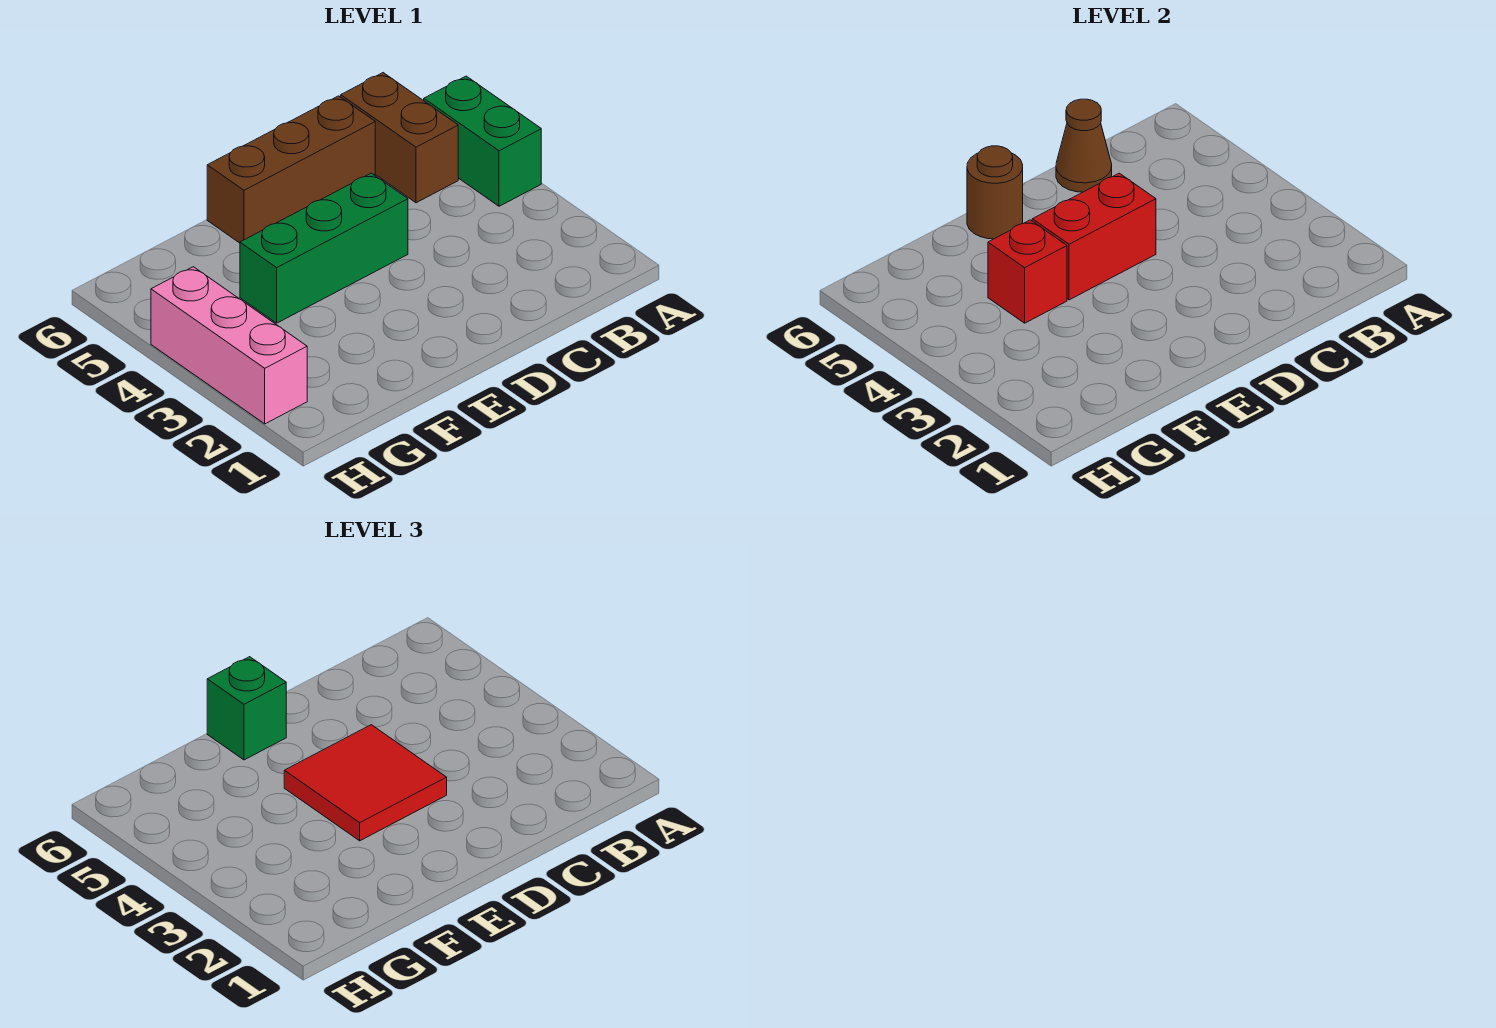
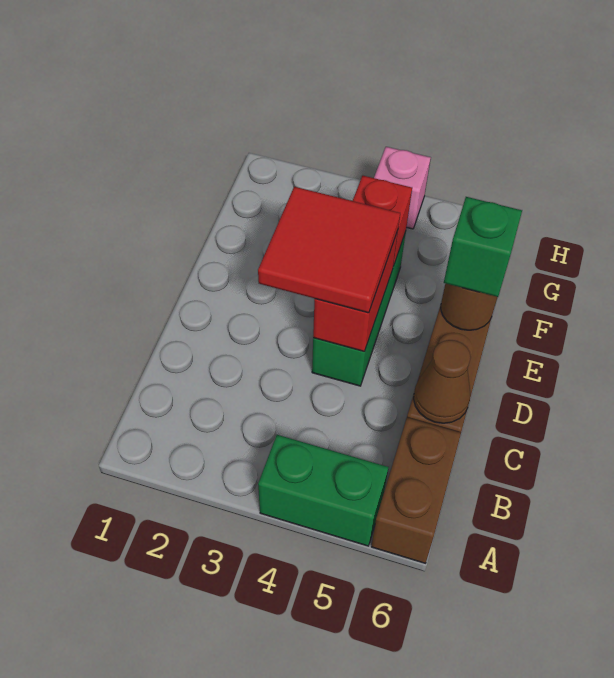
brown 1x2 brick [341,73,458,203] -> brown 1x2 brick turned to [371,418,461,563]
pink 1x3 brick [151,267,307,424] -> pink 1x1 brick [374,147,431,229]

